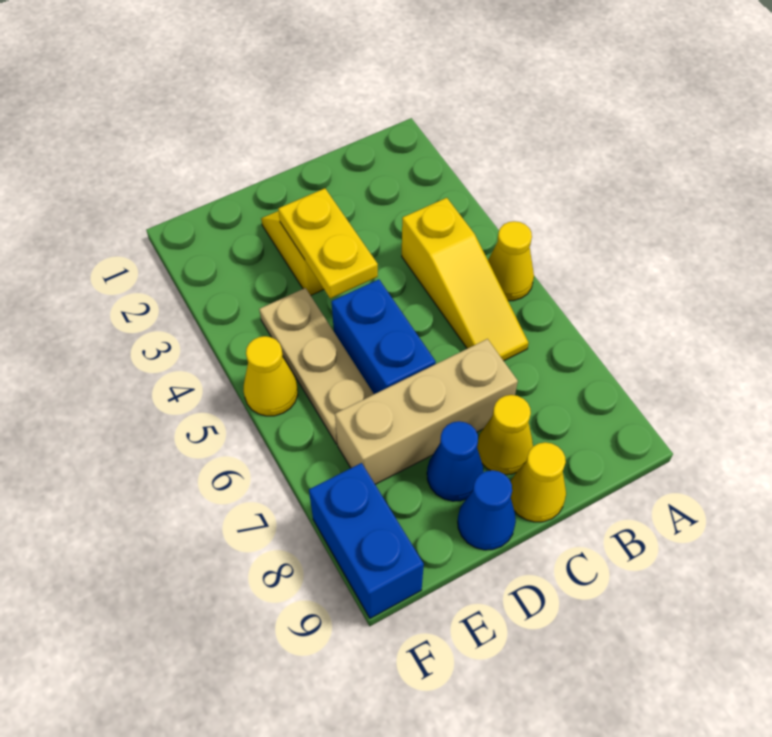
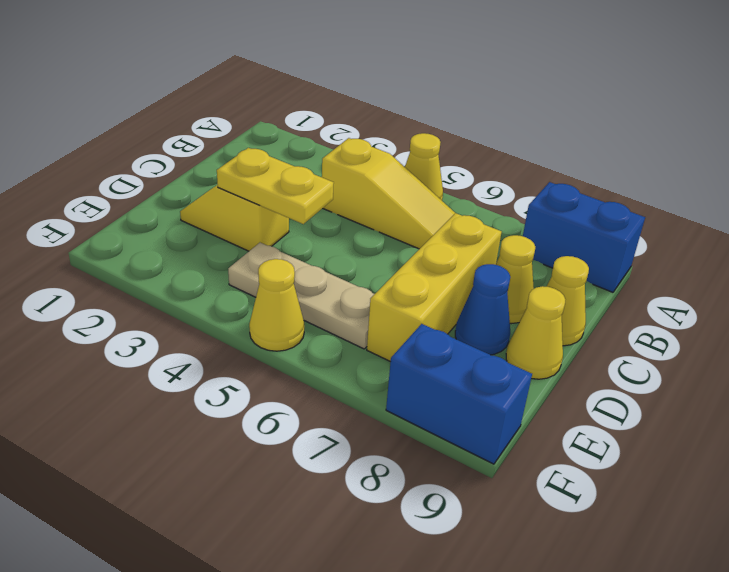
tan 1x3 brick [335,339,518,484] -> yellow 1x3 brick [367,213,502,362]
blue 1x2 brick [332,279,436,394] -> blue 1x2 brick moved to [523,182,645,292]
blue 1x1 cone [458,470,516,550] -> yellow 1x1 cone [506,286,565,379]

